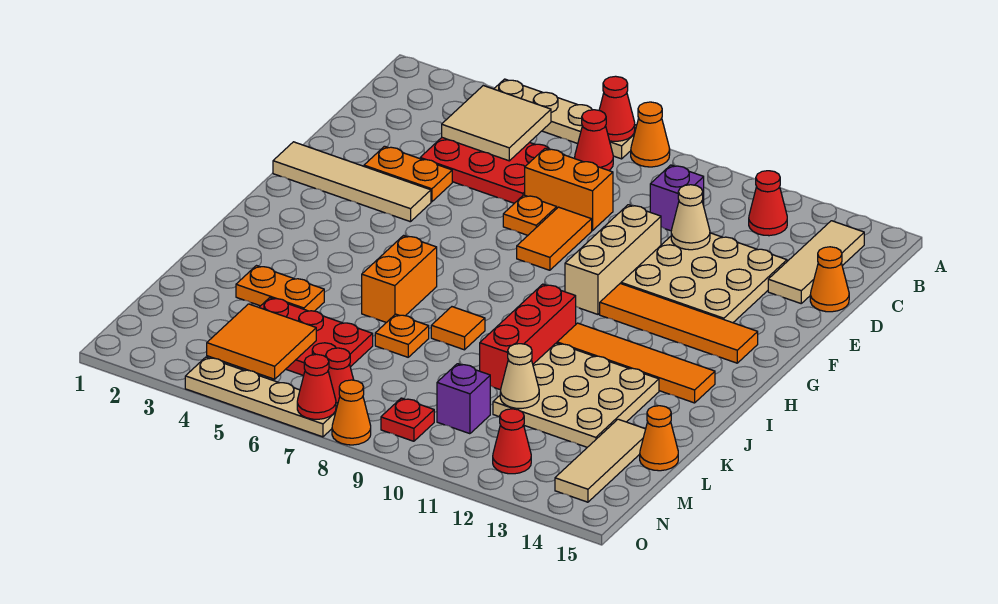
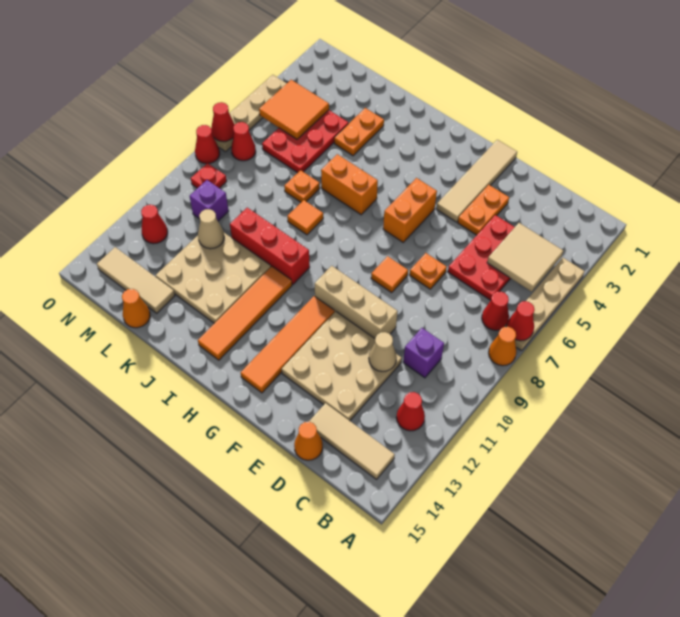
orange 1x2 brick [525,148,613,231] -> orange 1x2 brick moved to [383,178,437,242]
orange 1x2 tile [517,207,592,270] -> orange 1x1 tile [371,256,408,293]
orange 1x1 cone [332,380,371,445] -> red 1x1 cone [195,125,220,164]

